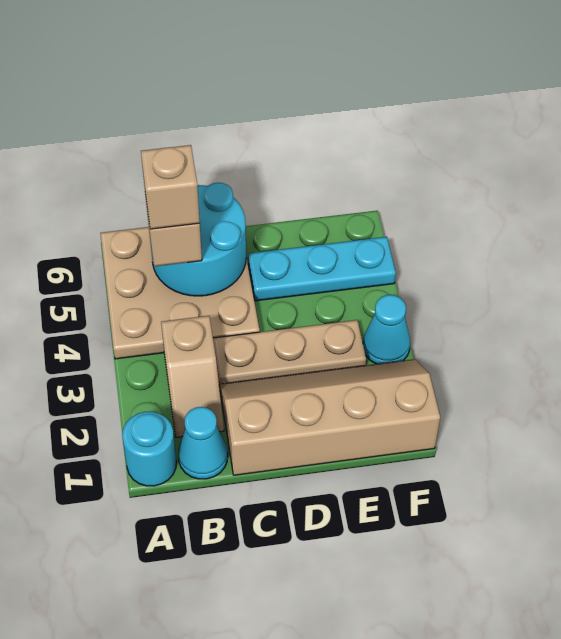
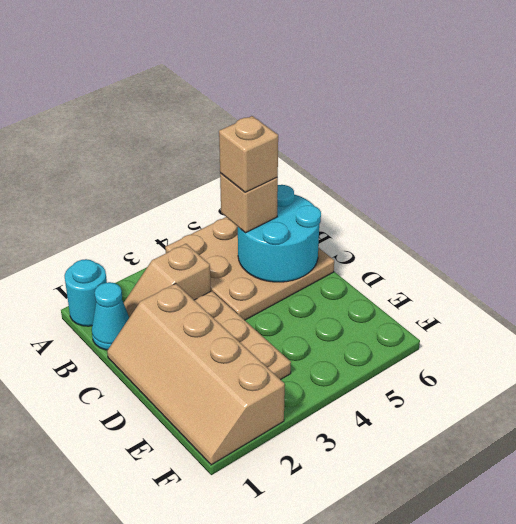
tan 2x4 slope [220,359,440,475] -> tan 2x4 slope turned to [107,284,285,465]
cyan 1x3 plate [248,237,396,301] -> none
cyan 1x1 cone [363,295,410,364] -> none

